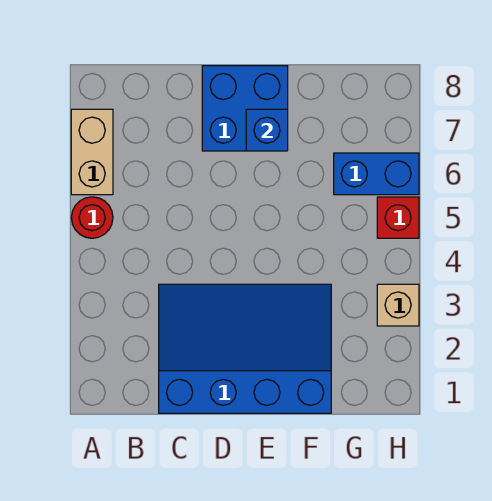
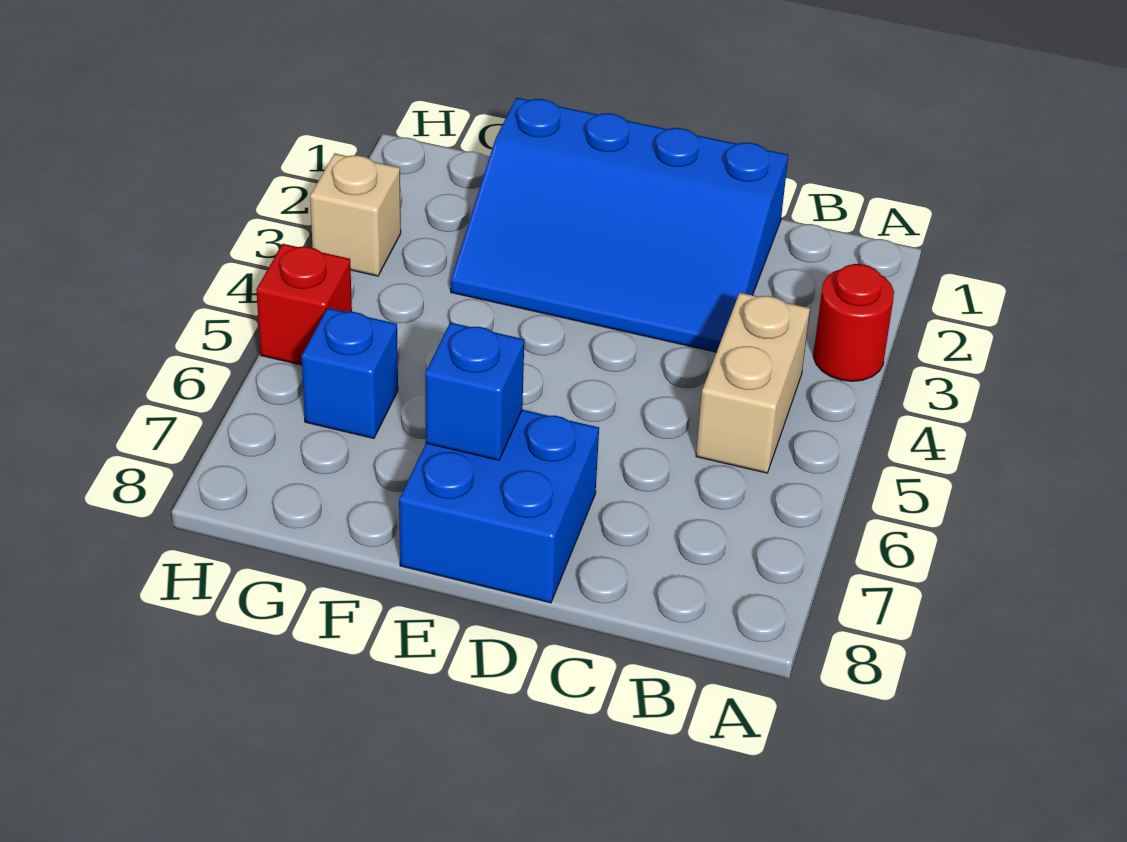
red 1x1 round brick [71,197,113,238] -> red 1x1 round brick moved to [813,264,894,381]
tan 1x2 brick [71,109,113,195] -> tan 1x2 brick moved to [696,293,810,473]
blue 1x2 brick [334,153,419,195] -> blue 1x1 brick [302,308,398,438]

